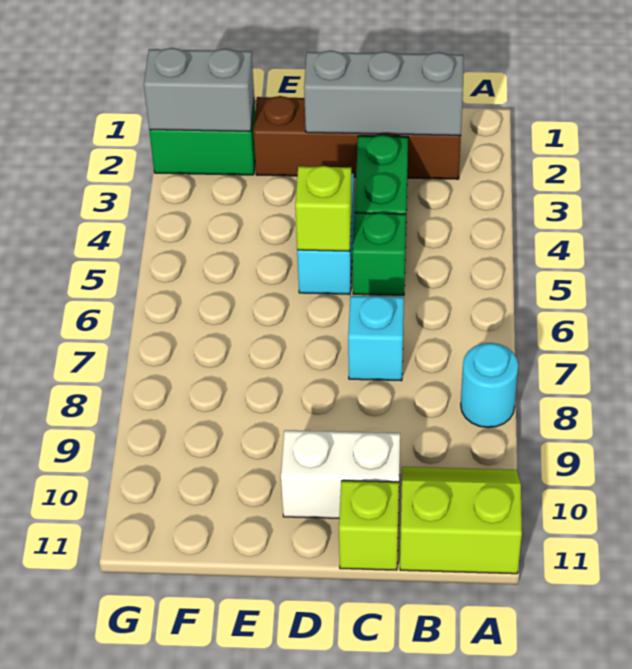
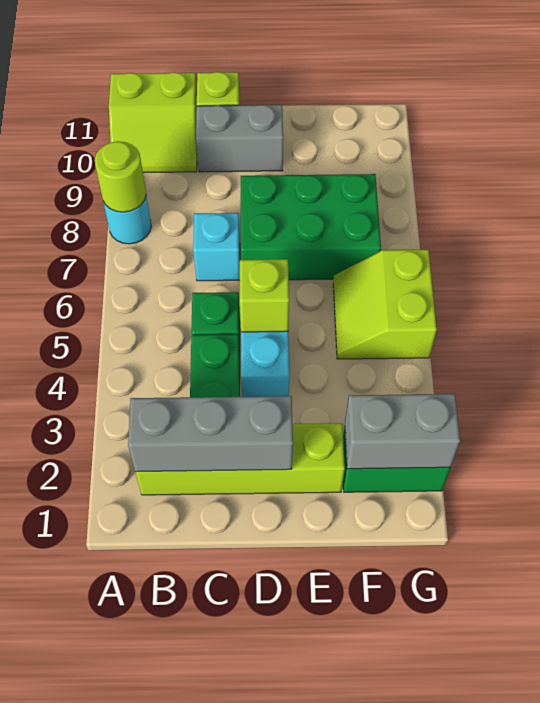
none -> lime 1x1 round brick [95,141,146,212]
brown 1x4 brick [253,96,461,179] -> lime 1x4 brick [135,423,345,495]
white 1x2 brick [281,430,400,518] -> grey 1x2 brick [196,105,283,172]
none -> green 2x3 brick [241,174,381,280]
none -> lime 2x2 slope [333,250,437,359]

